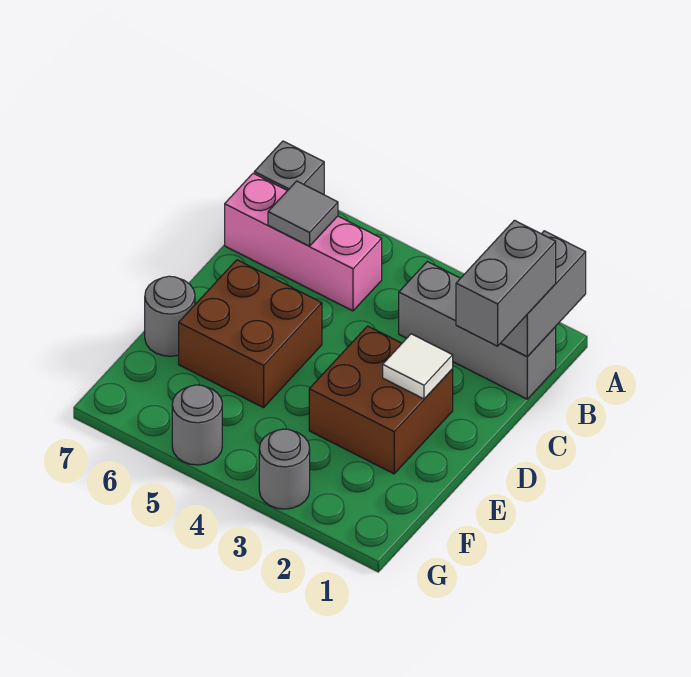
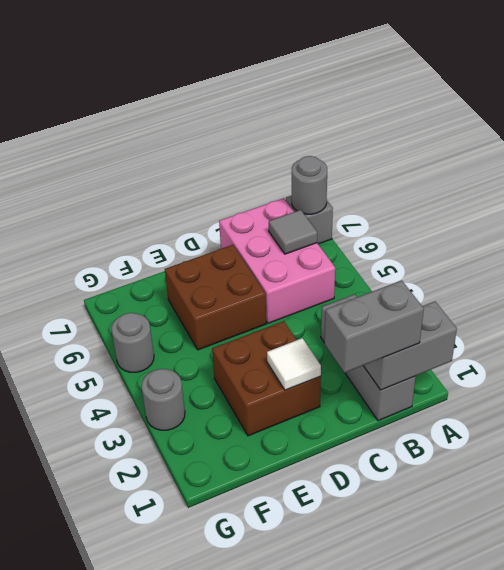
pink 1x3 brick [225,173,382,311] -> pink 2x3 brick [219,198,335,323]
grey 1x1 round brick [145,276,195,356] -> grey 1x1 round brick moved to [292,156,327,214]

